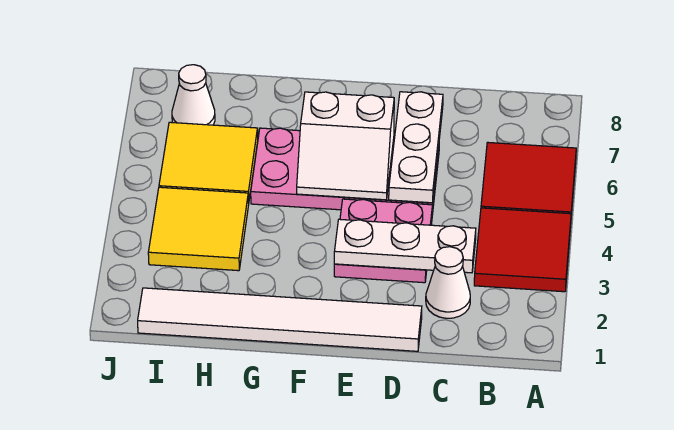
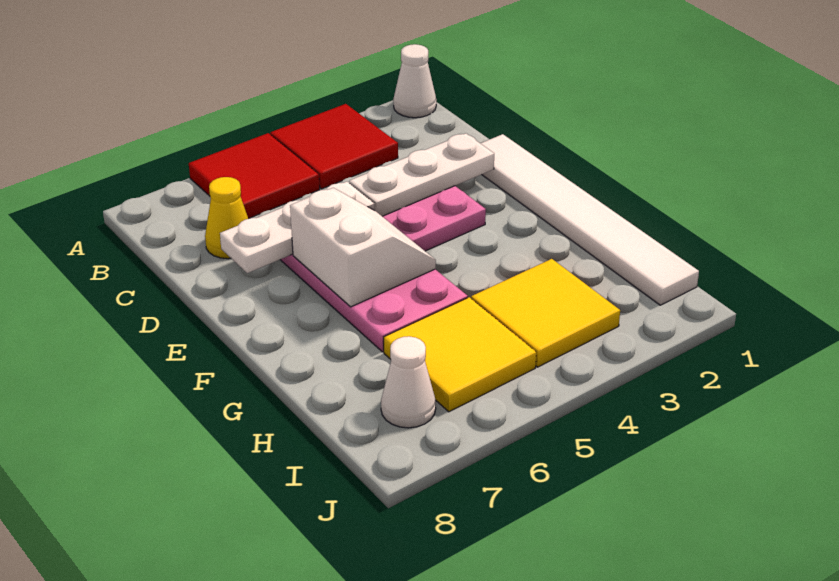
white 1x1 cone [426,247,470,318] -> white 1x1 cone moved to [393,44,436,118]
white 1x3 plate [334,219,476,273] -> white 1x3 plate turned to [349,133,494,216]
none -> yellow 1x1 cone [205,177,248,259]

